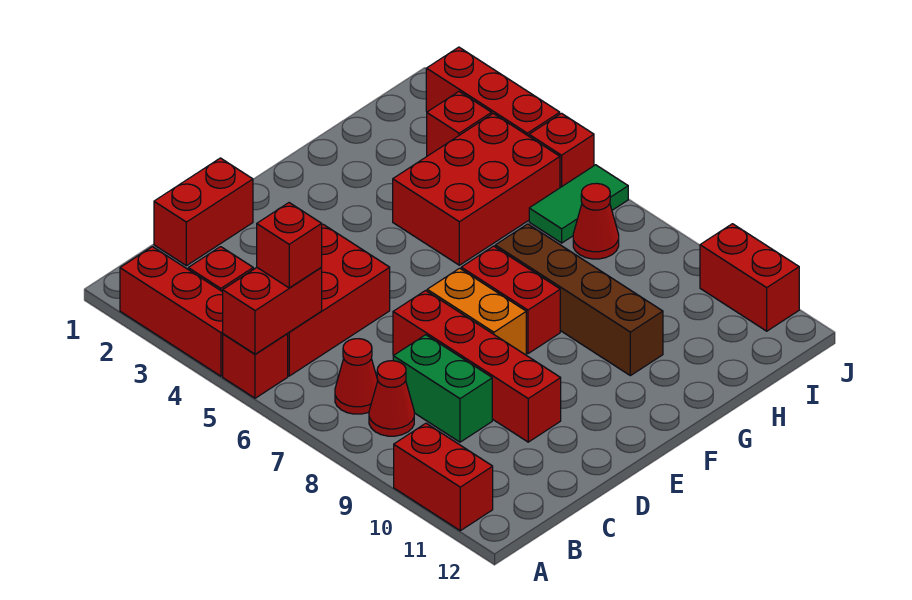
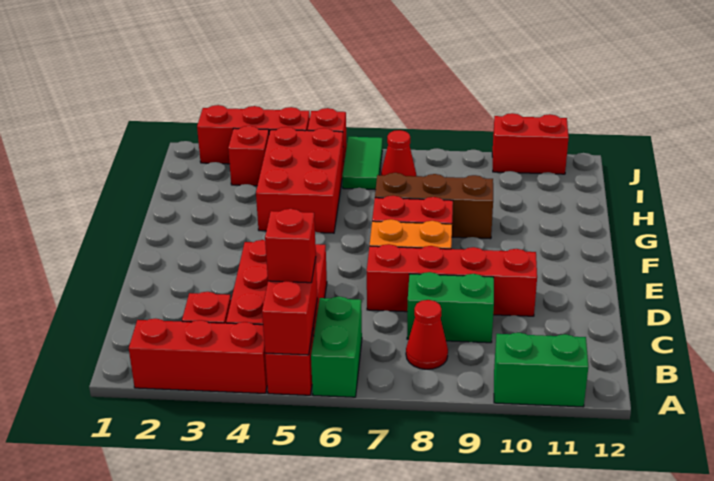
none -> green 1x2 brick [311,297,362,397]
red 1x2 brick [394,423,493,531] -> green 1x2 brick [494,333,588,407]
red 1x1 cone [335,339,378,414] -> none
red 1x2 brick [154,158,253,266] -> none
brown 1x4 brick [495,224,663,376] -> brown 1x3 brick [375,173,493,239]

